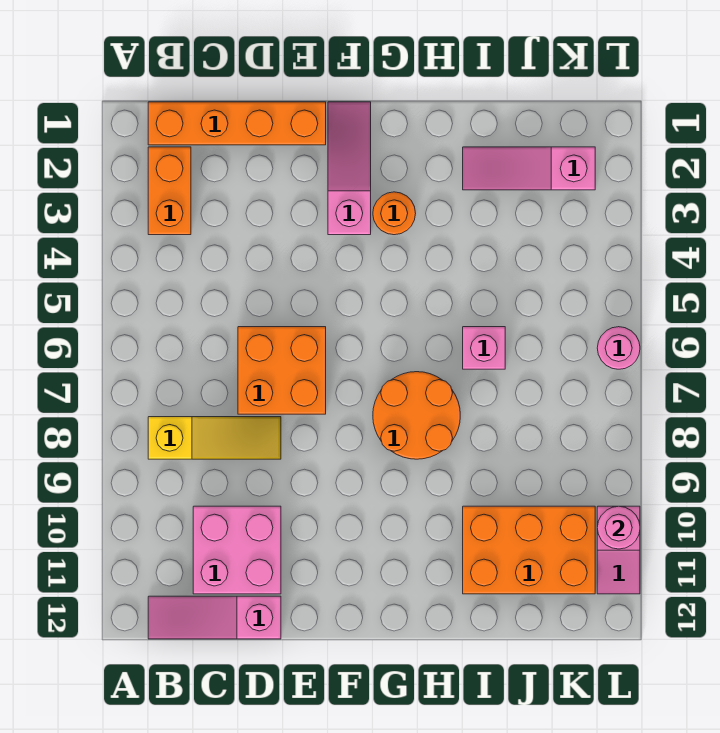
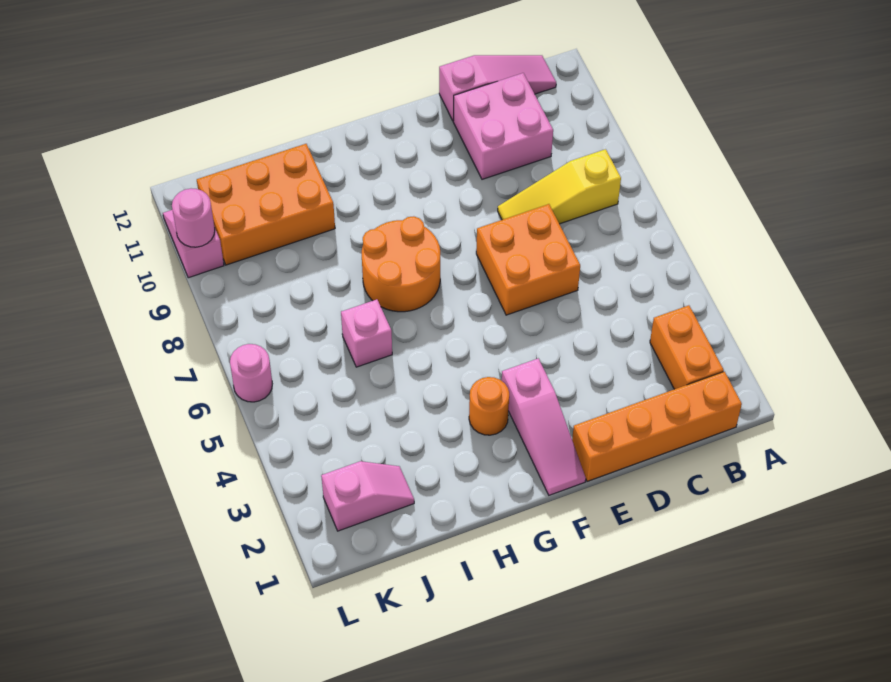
pink 1x3 slope [463,147,595,190] -> pink 1x2 slope [321,461,414,531]

